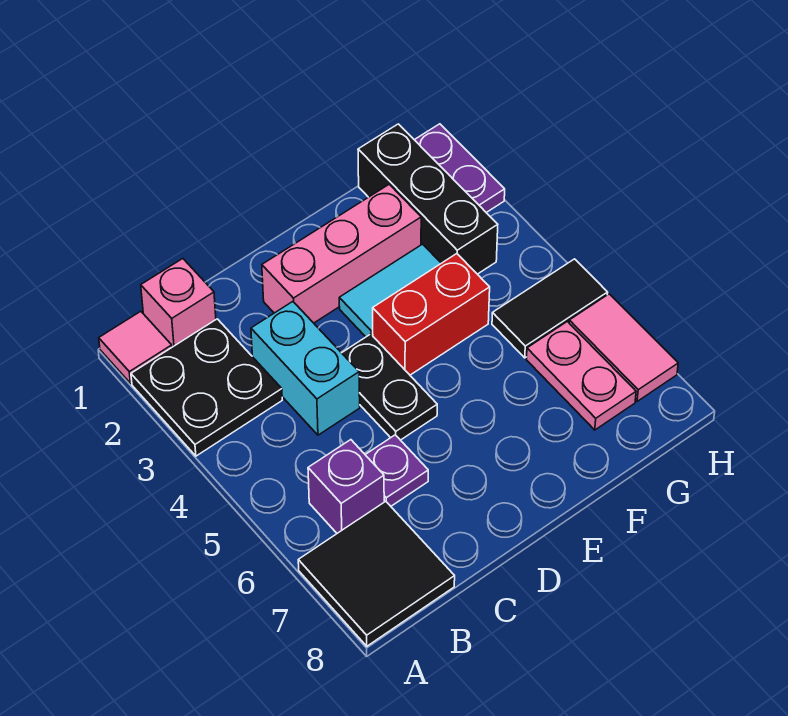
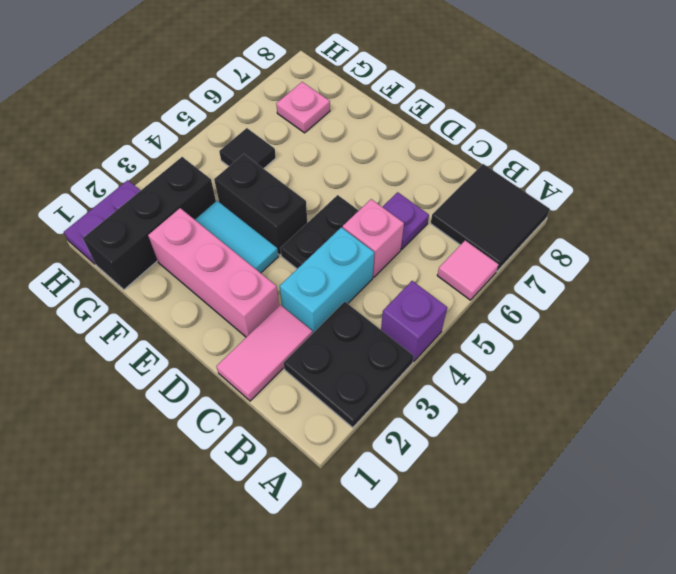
pink 1x1 tile [99,311,172,383] -> pink 1x1 tile moved to [437,241,499,300]
pink 1x1 brick [141,259,216,347] -> pink 1x1 brick moved to [343,199,404,277]
purple 1x1 brick [308,440,384,533] -> purple 1x1 brick moved to [381,281,447,361]
red 1x2 brick [373,254,490,375] -> black 1x2 brick [214,154,307,255]
black 1x2 tile [492,259,608,358] -> black 1x1 tile [219,128,276,169]
pink 1x2 plate [526,321,636,430] -> pink 1x1 plate [276,82,330,133]
pink 1x2 tile [569,294,678,401] -> pink 1x2 tile moved to [216,305,313,401]

